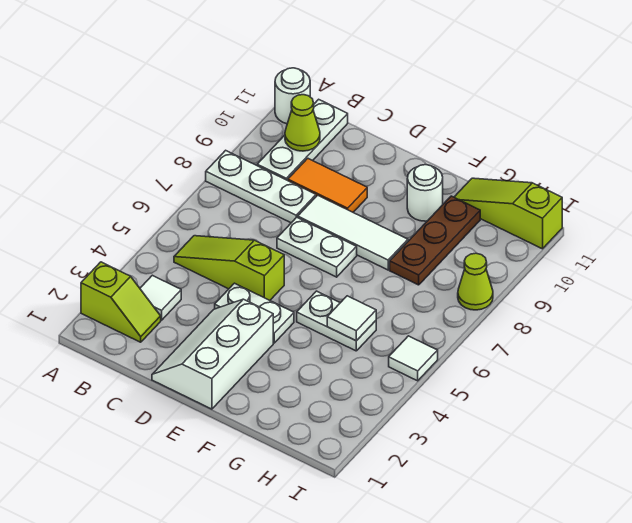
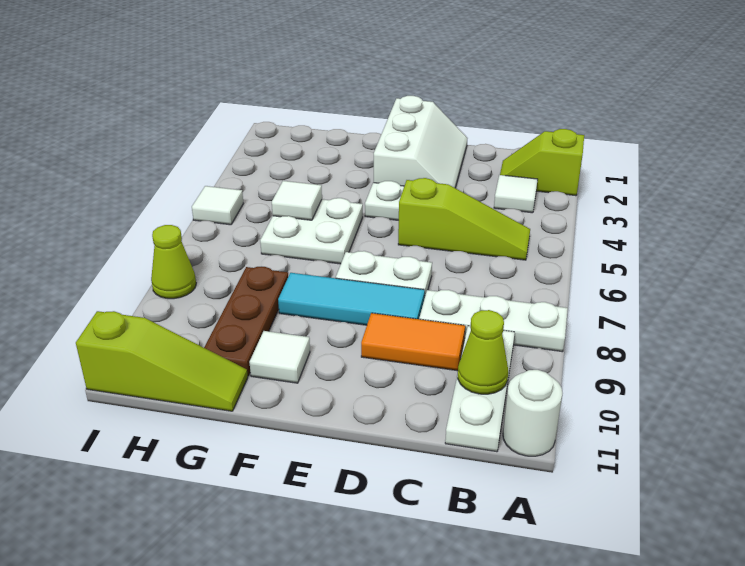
white 1x3 tile [298,195,408,270] -> cyan 1x3 tile [278,273,425,325]
white 1x2 plate [297,291,376,351] -> white 2x2 plate [260,198,363,264]
white 1x1 round brick [407,165,443,221] -> white 1x1 tile [249,331,310,383]

